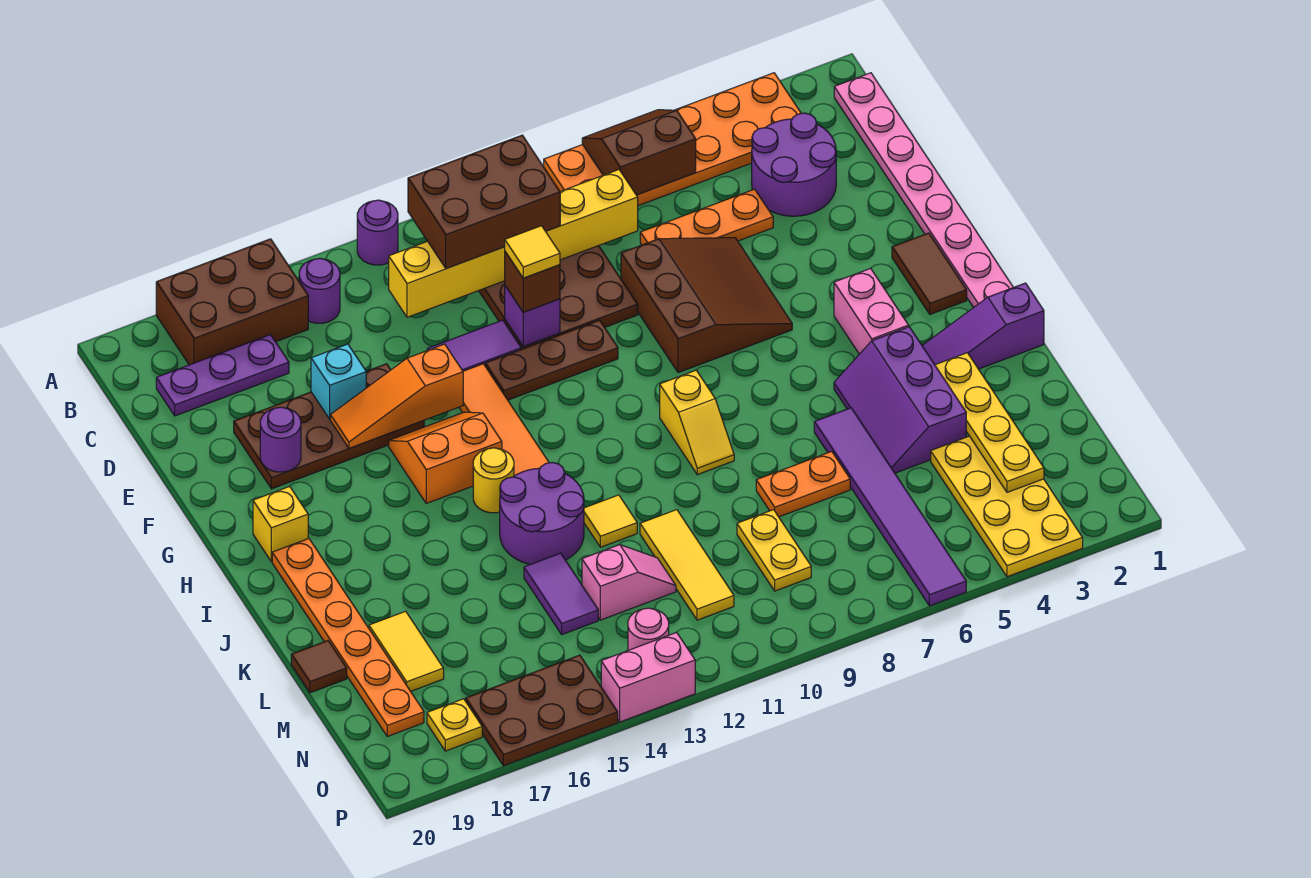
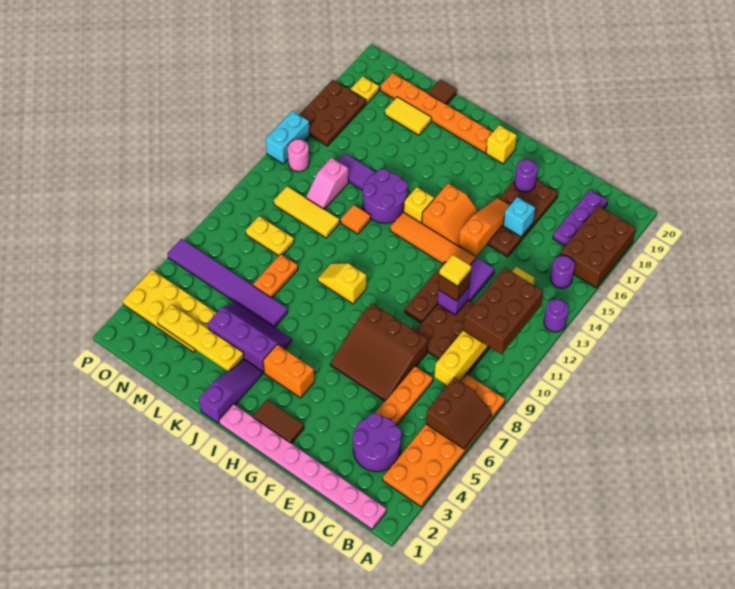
pink 1x2 brick [834,268,909,354] -> orange 1x2 brick [263,345,314,398]
yellow 1x1 round brick [473,448,514,513] -> yellow 1x1 brick [404,187,434,223]
yellow 1x1 tile [584,495,637,547] -> orange 1x1 tile [341,205,371,234]
pink 1x2 brick [601,632,695,722] -> cyan 1x2 brick [266,111,310,164]

